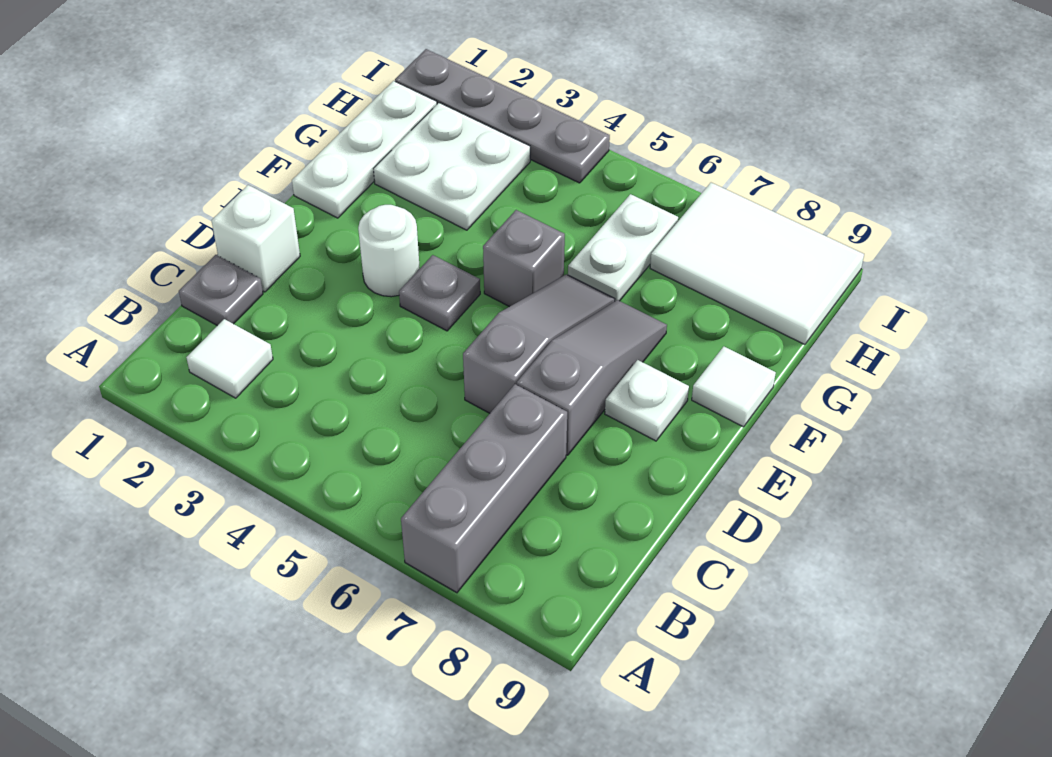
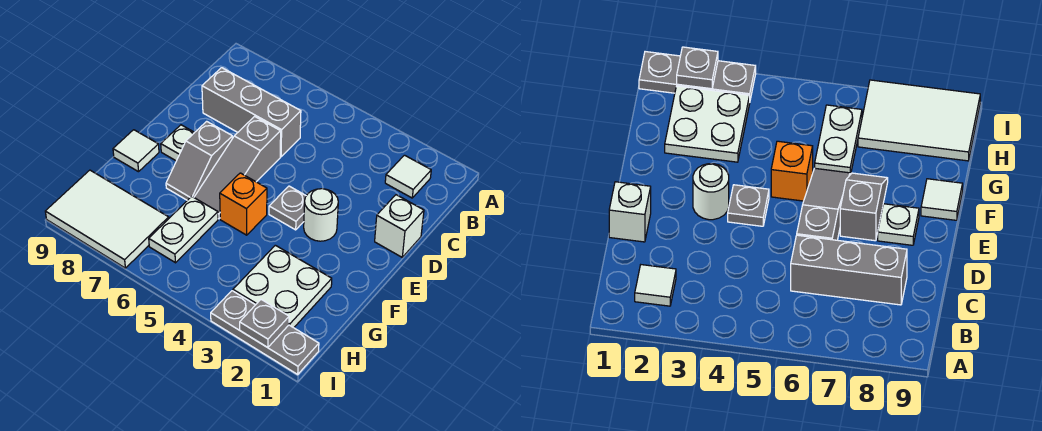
grey 1x3 brick [401,384,567,593] -> grey 1x3 brick turned to [202,68,301,157]
grey 1x1 plate [179,255,263,326] -> grey 1x1 plate moved to [240,300,289,348]
grey 1x3 slope [517,300,667,455] -> grey 1x2 slope [166,121,232,200]
white 1x3 plate [292,81,437,218] -> none
grey 1x1 brick [483,210,565,307] -> orange 1x1 brick [220,173,267,235]
grey 1x4 plate [395,49,610,183] -> grey 1x3 plate [211,291,319,374]

